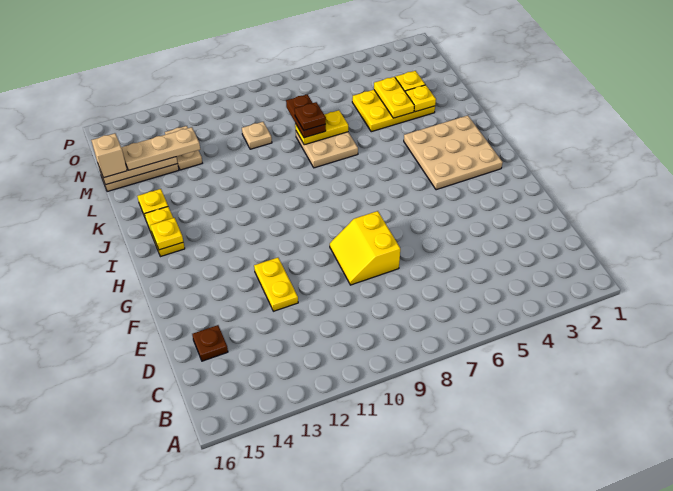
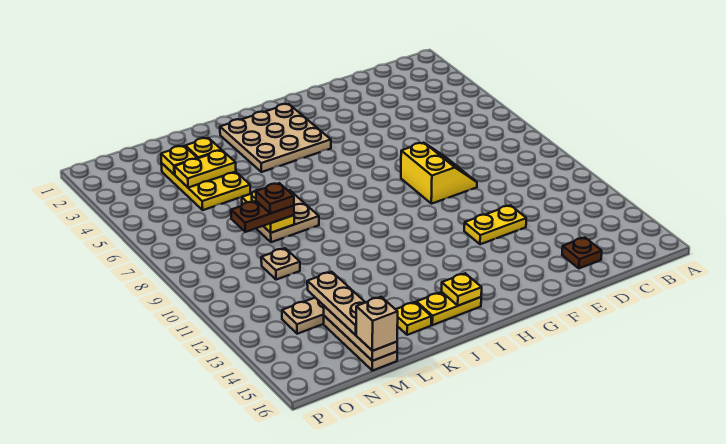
yellow 2x2 slope [330,211,400,285] -> yellow 2x2 slope turned to [401,143,477,204]

